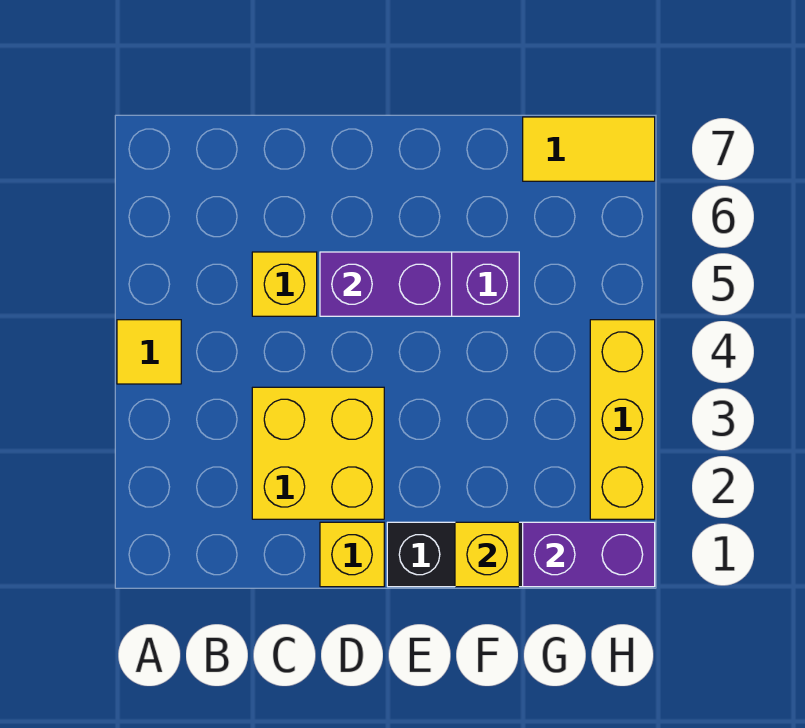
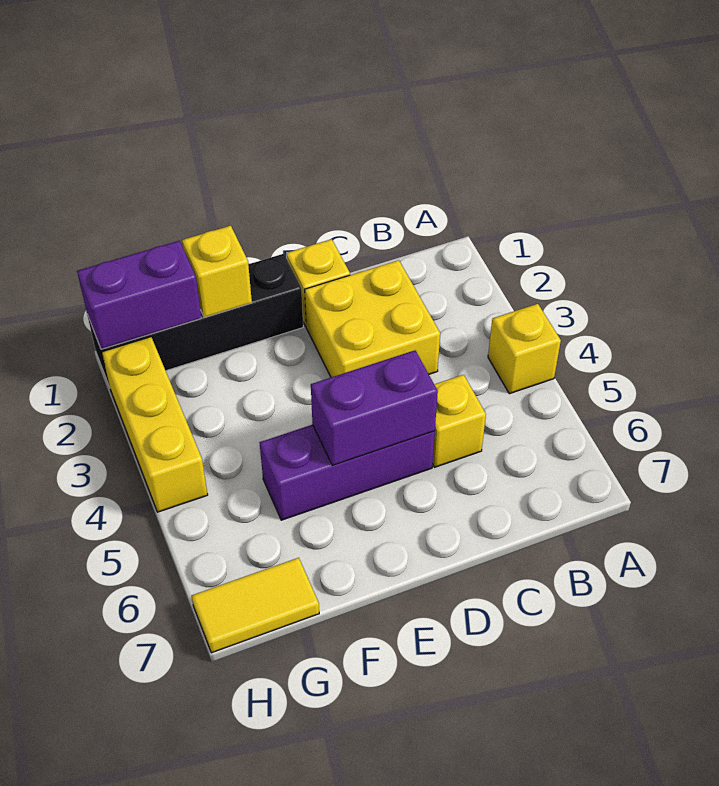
yellow 1x1 tile [117,320,181,384] -> yellow 1x1 brick [488,304,561,394]

